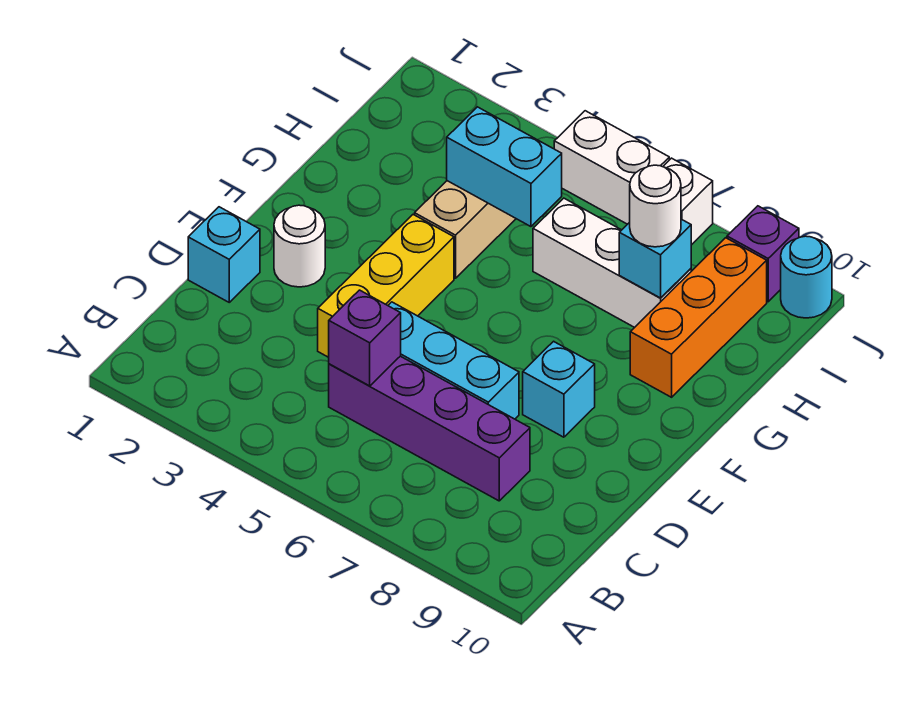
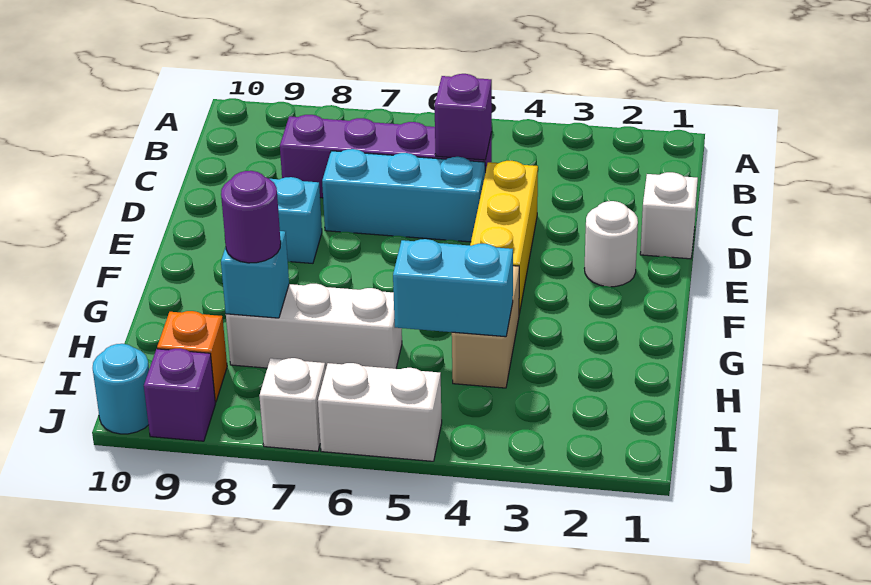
cyan 1x1 brick [188,207,260,302] -> white 1x1 brick [640,172,698,259]
orange 1x3 brick [630,238,767,397] -> orange 1x1 brick [157,311,227,402]
white 1x1 round brick [630,165,681,247] -> purple 1x1 round brick [221,171,281,263]

